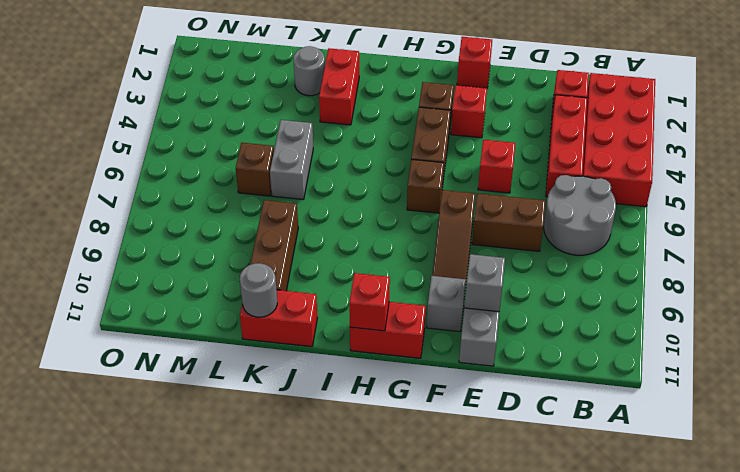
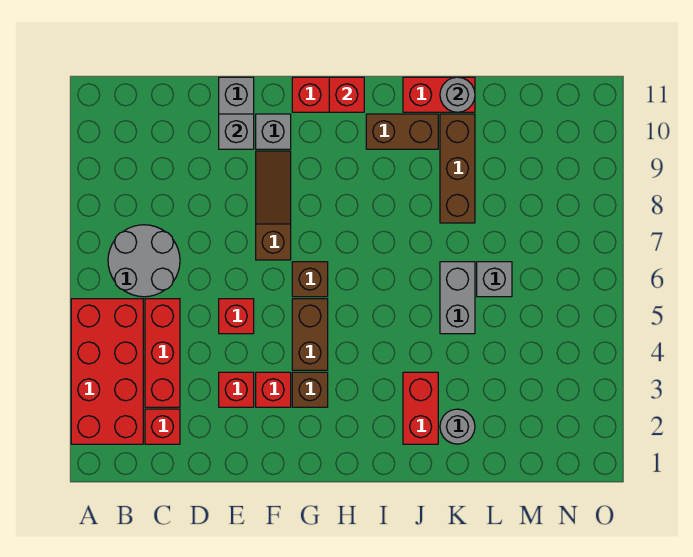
brown 1x2 brick [472,193,545,251] -> brown 1x2 brick moved to [366,114,438,149]
red 1x1 brick [457,37,492,88] -> red 1x1 brick moved to [219,372,254,407]
brown 1x1 brick [236,143,274,196] -> grey 1x1 brick [477,262,512,297]

